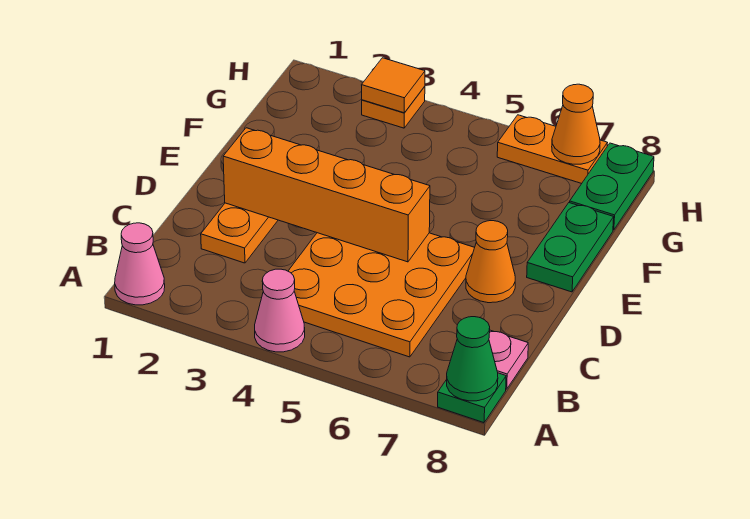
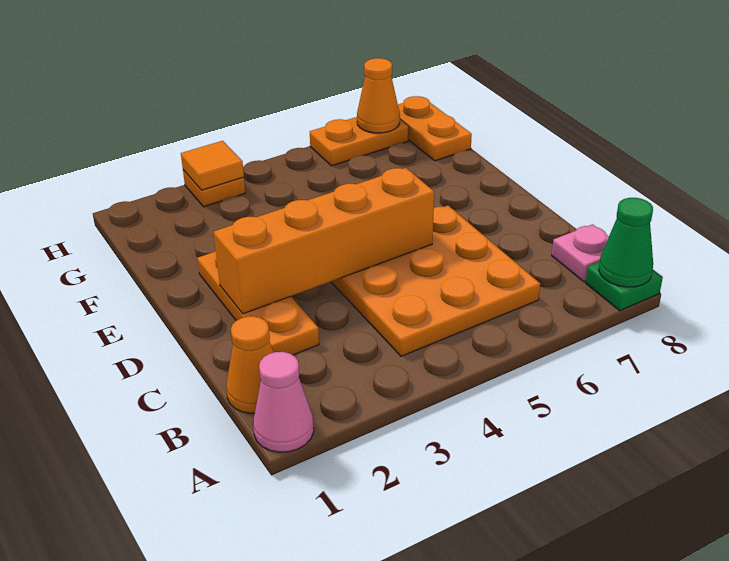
pink 1x1 cone [255,269,305,352] -> none
orange 1x1 cone [466,221,515,303] -> orange 1x1 cone moved to [226,316,274,413]
green 1x2 plate [527,203,614,292] -> none
green 1x2 plate [570,143,654,230] -> orange 1x2 plate [398,96,472,161]

